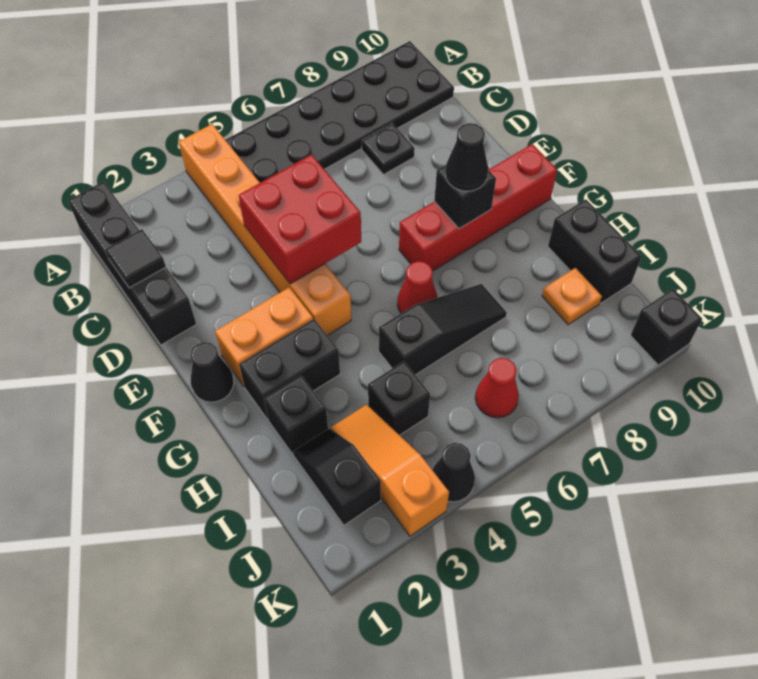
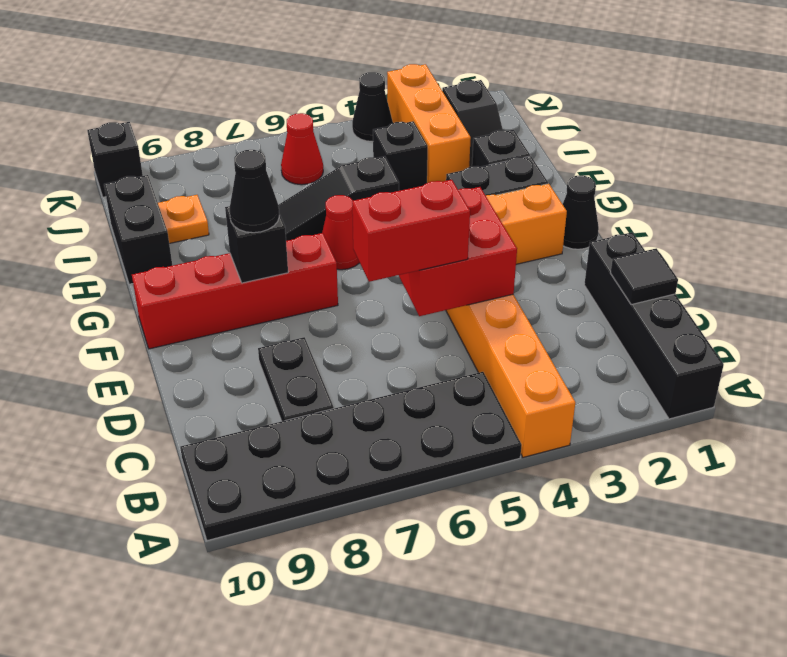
black 1x1 plate [362,123,415,174] -> black 1x2 plate [258,337,334,421]
none -> red 1x2 brick [352,180,470,282]
orange 1x3 slope [331,405,449,536] -> orange 1x3 brick [387,64,471,183]

